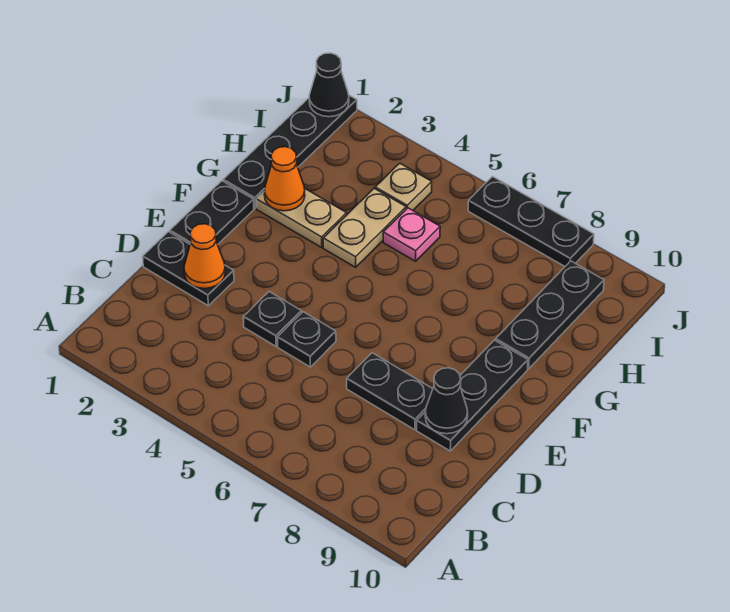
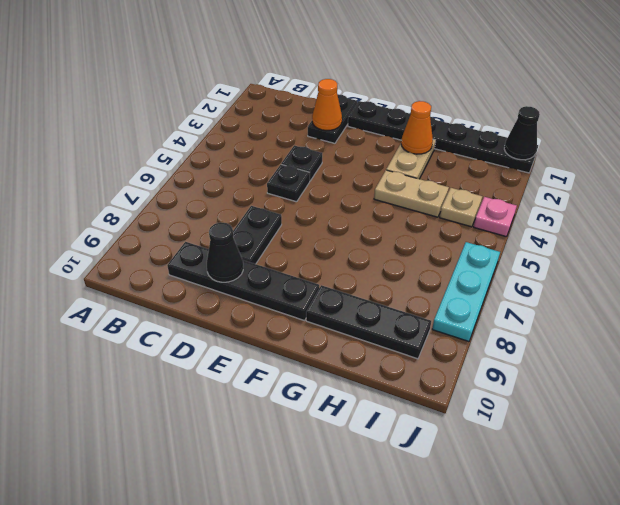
black 1x3 plate [417,340,528,451] -> black 1x4 plate [167,242,319,321]
pink 1x1 plate [383,208,440,261] -> pink 1x1 plate moved to [474,197,517,237]
black 1x3 plate [468,177,594,266] -> cyan 1x3 plate [432,242,500,341]

